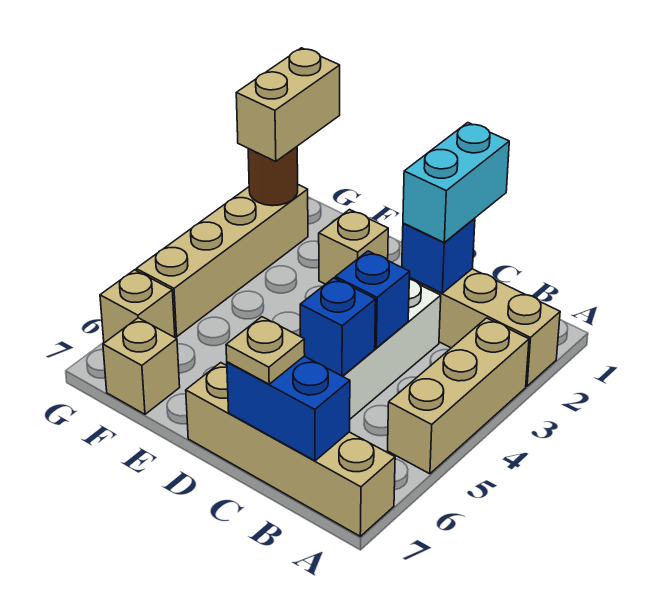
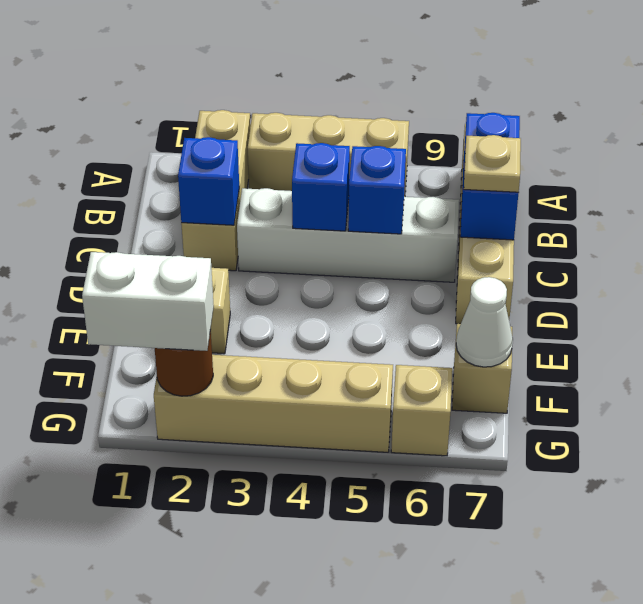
cyan 1x2 brick [403,123,509,242] -> none
none -> white 1x1 cone [456,277,513,367]
tan 1x2 brick [236,48,340,161] -> white 1x2 brick [82,252,214,351]

